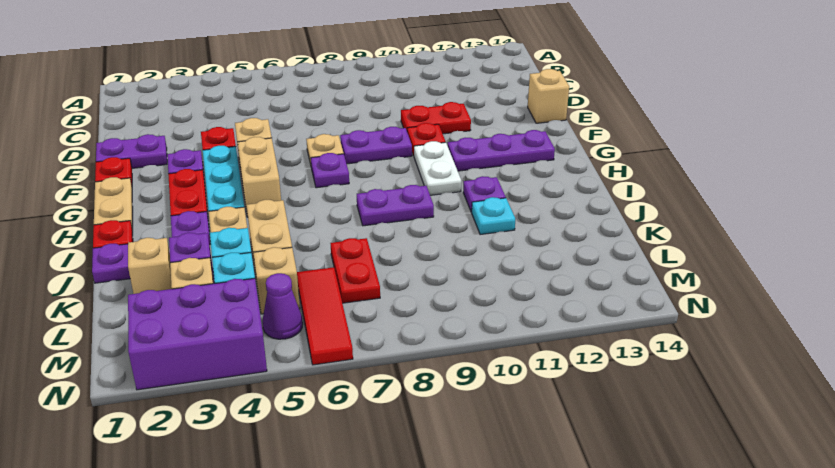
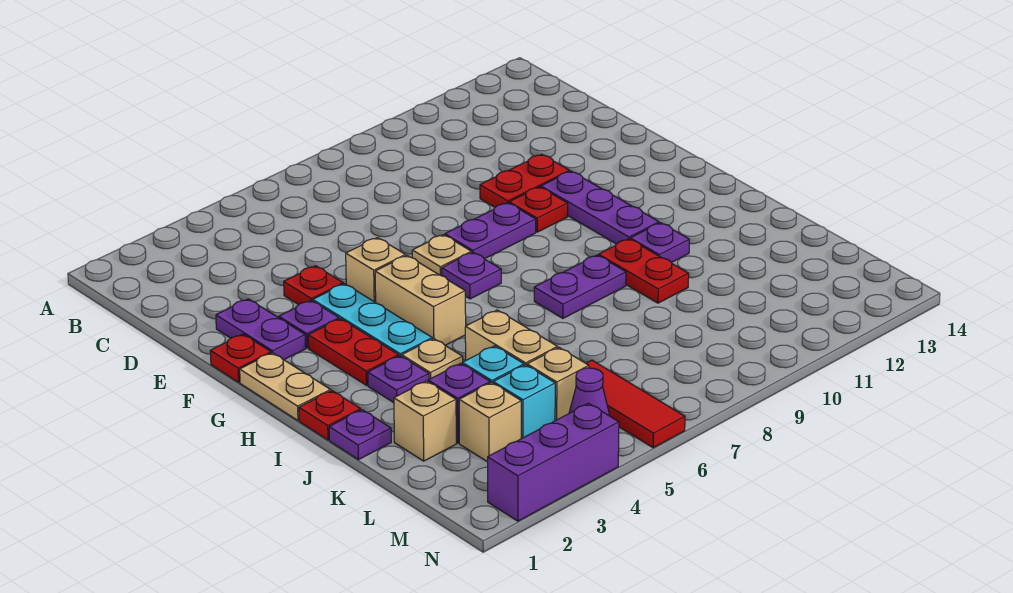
purple 1x2 plate [96,134,167,168] -> purple 1x2 plate turned to [216,299,306,360]
tan 1x1 brick [528,69,569,123] -> none
white 1x2 plate [414,141,461,195] -> none
purple 1x3 plate [448,130,555,171] -> purple 1x3 plate turned to [541,171,659,244]
cyan 1x1 plate [472,197,515,235] -> none
red 1x2 plate [331,238,380,303] -> red 1x2 plate moved to [599,239,689,303]
purple 2x3 brick [128,278,267,390] -> purple 1x3 brick [488,403,619,521]

